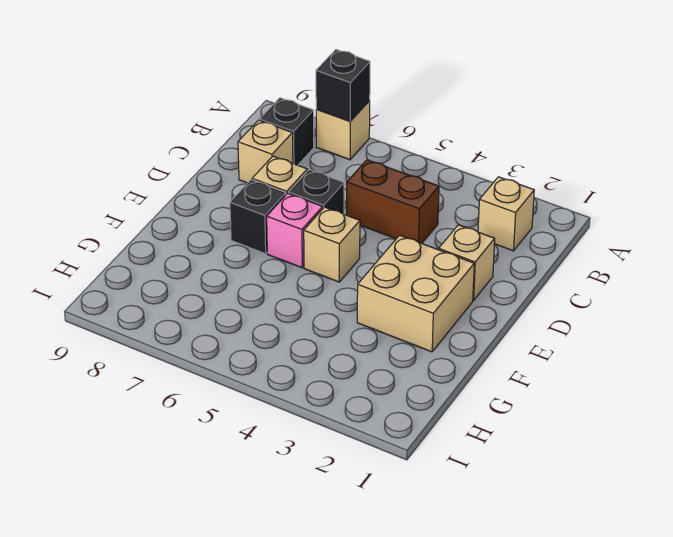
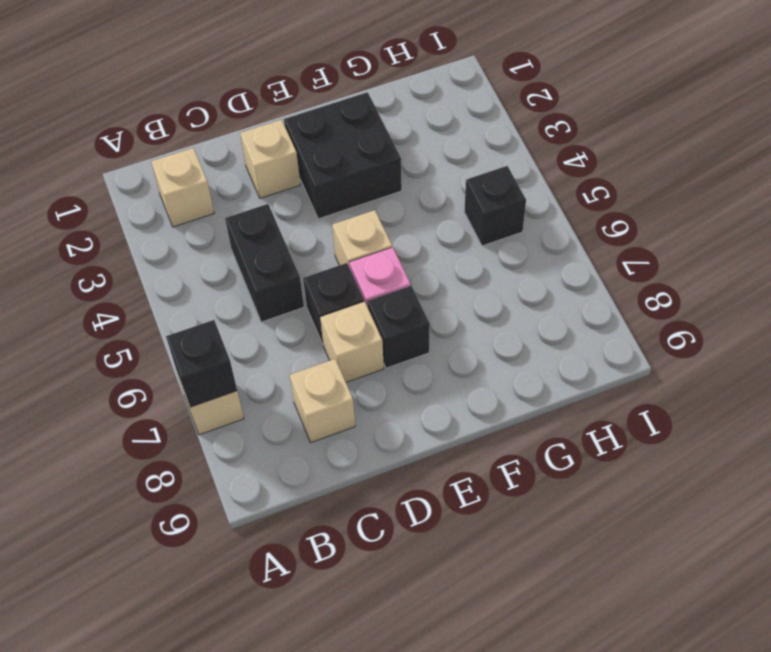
black 1x1 brick [260,98,314,165] -> black 1x1 brick moved to [464,166,526,246]
brown 1x2 brick [347,160,439,243] -> black 1x2 brick [225,204,304,322]
tan 2x2 brick [357,235,474,352] -> black 2x2 brick [284,92,402,219]

